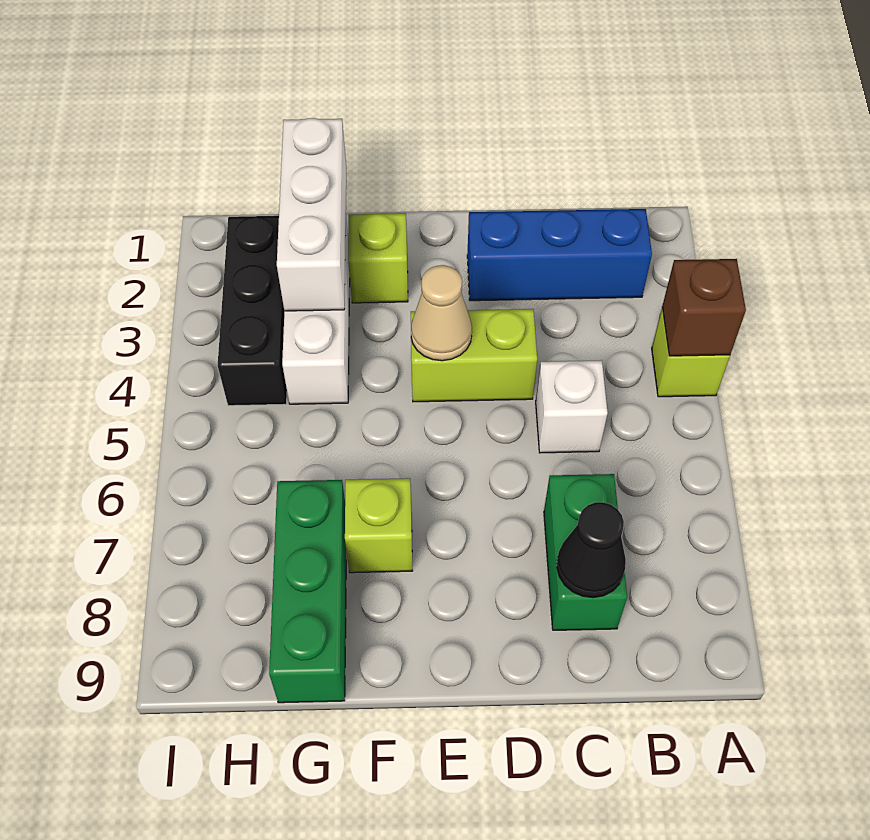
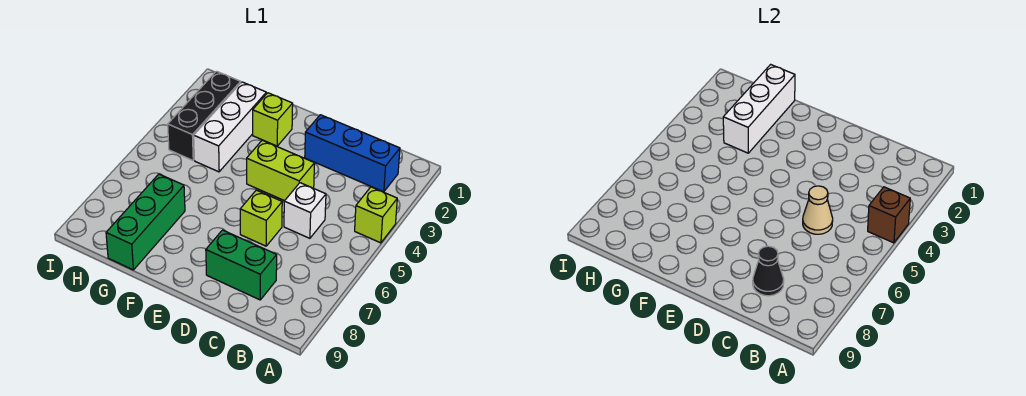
green 1x2 brick [544,474,627,630] -> green 1x2 brick turned to [206,230,277,300]
tan 1x1 cone [411,265,472,361] -> tan 1x1 cone moved to [803,186,833,234]
lime 1x1 brick [345,478,412,573] -> lime 1x1 brick moved to [240,190,282,246]

